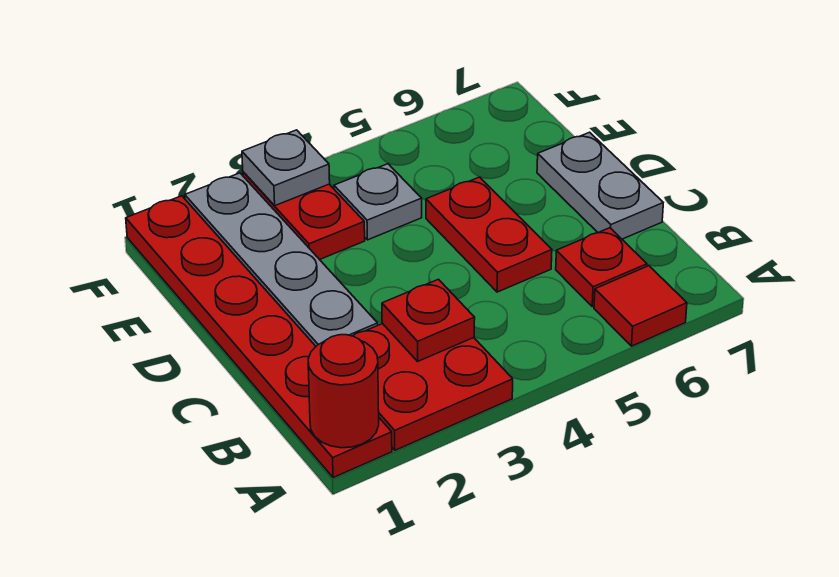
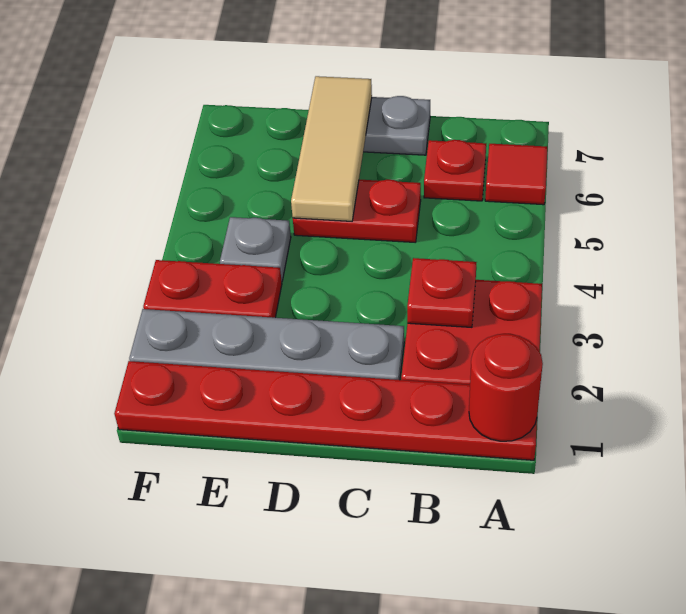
none -> tan 1x3 tile [291,76,372,221]
grey 1x1 plate [242,130,330,206] -> none

